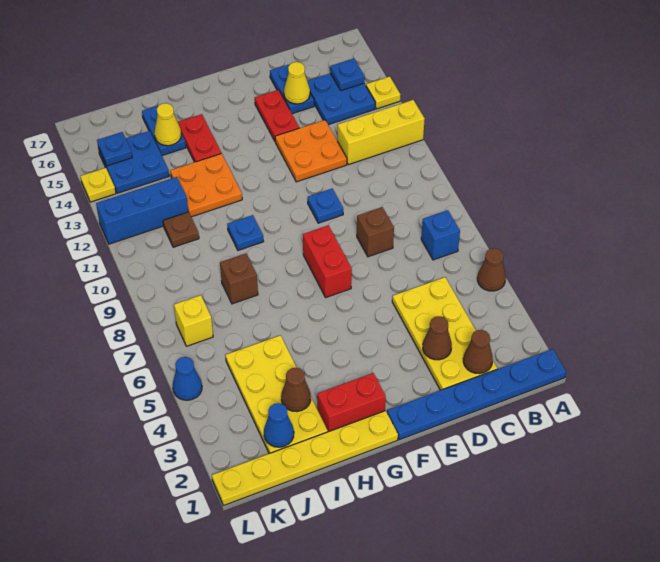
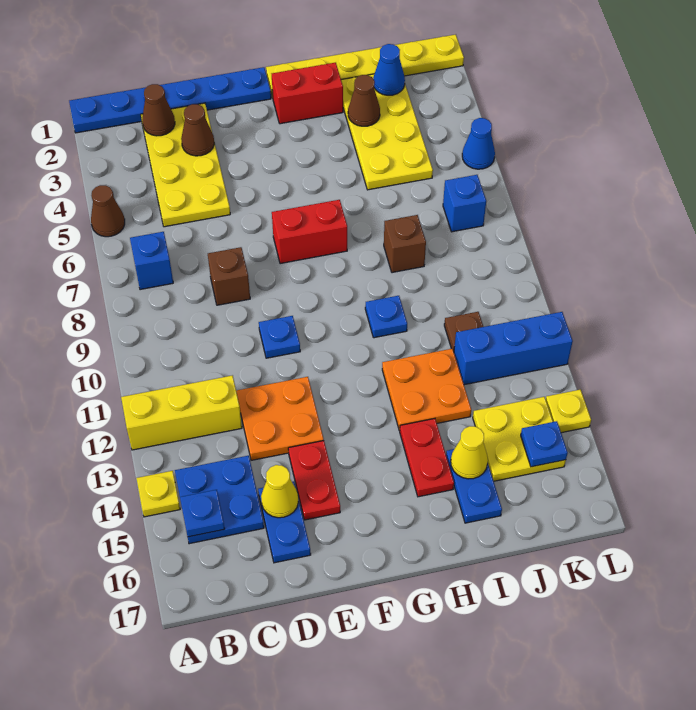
red 1x2 brick [303,225,352,298] -> red 1x2 brick turned to [272,200,347,264]
blue 2x2 plate [98,131,169,193] -> yellow 2x2 plate [473,397,566,481]
yellow 1x1 brick [174,295,213,346] -> blue 1x1 brick [443,175,486,232]

